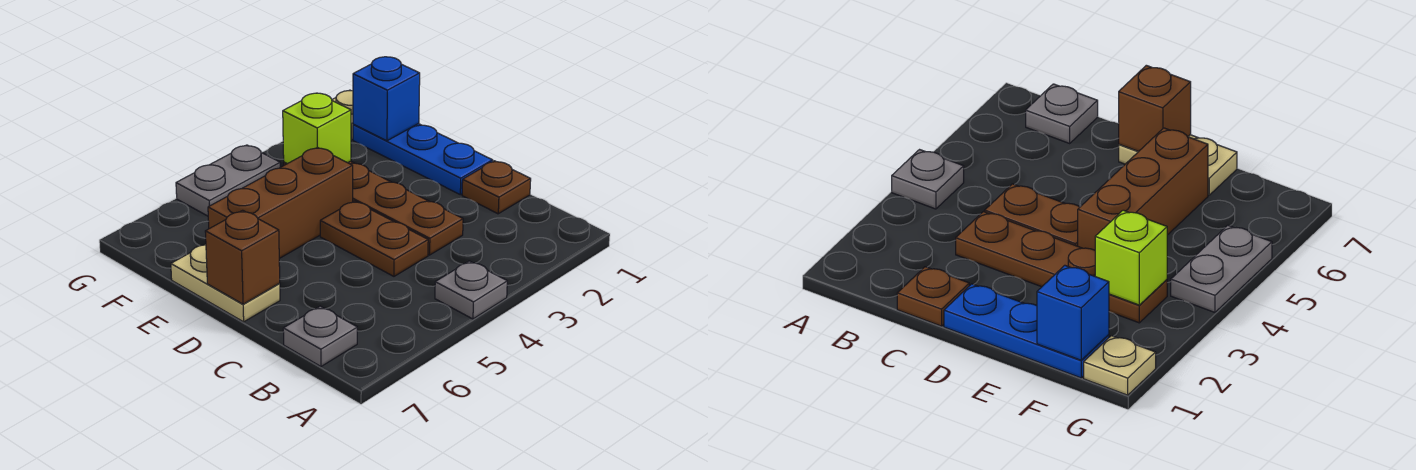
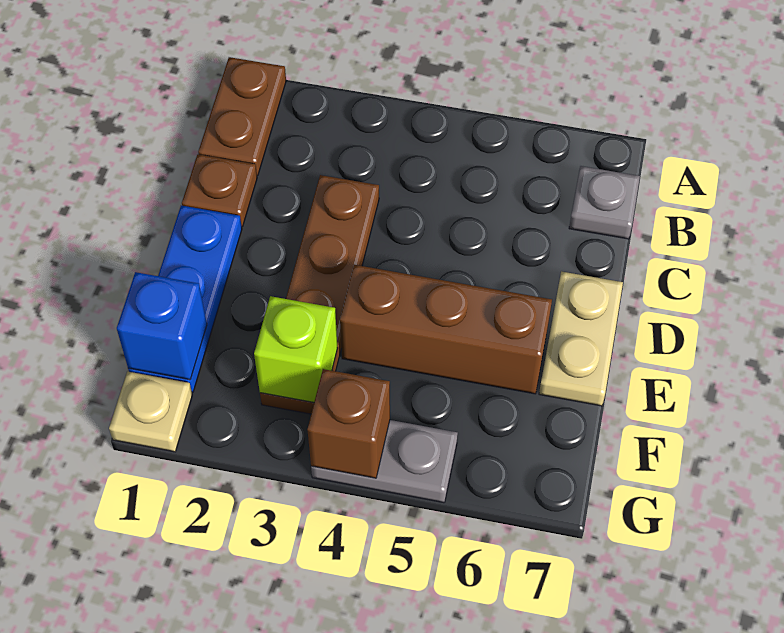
grey 1x1 plate [435,261,507,319] -> none
brown 1x2 plate [320,201,428,276] -> brown 1x2 plate moved to [198,57,286,176]
brown 1x1 brick [205,210,280,304] -> brown 1x1 brick moved to [307,369,390,478]

